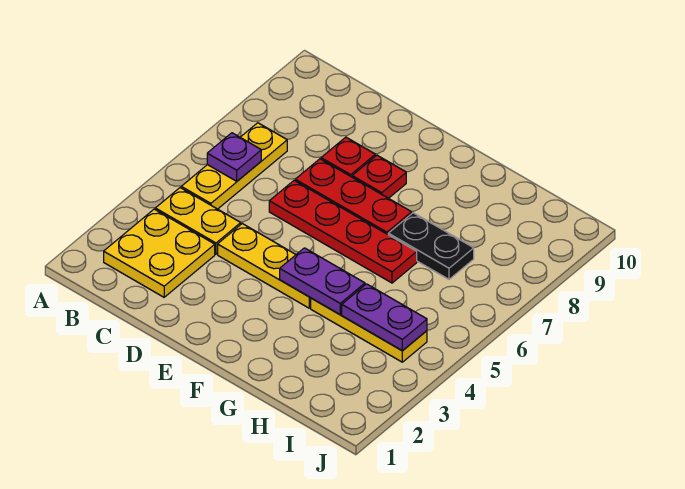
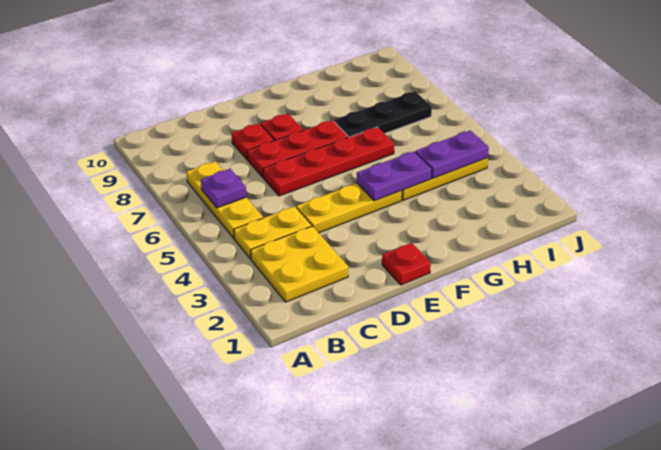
none -> red 1x1 plate [382,243,431,285]
black 1x2 plate [388,213,474,279] -> black 1x3 plate [334,91,432,137]

